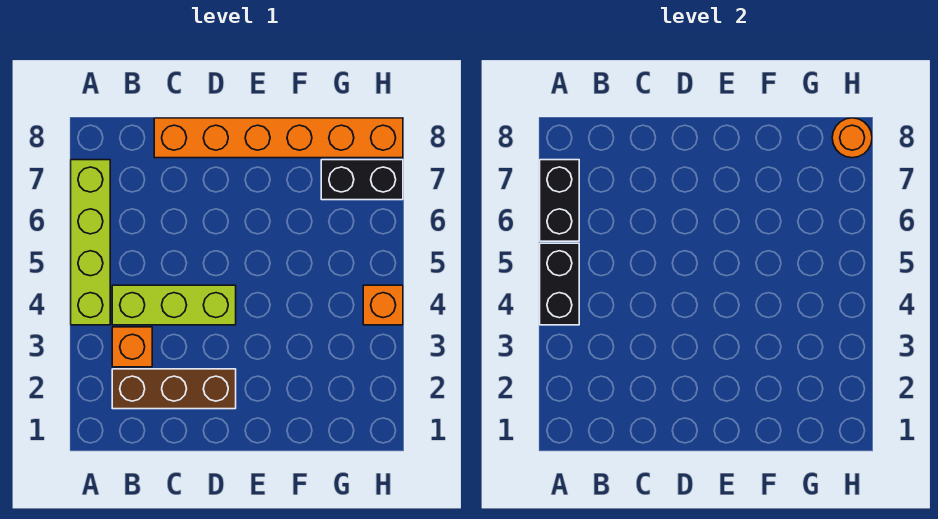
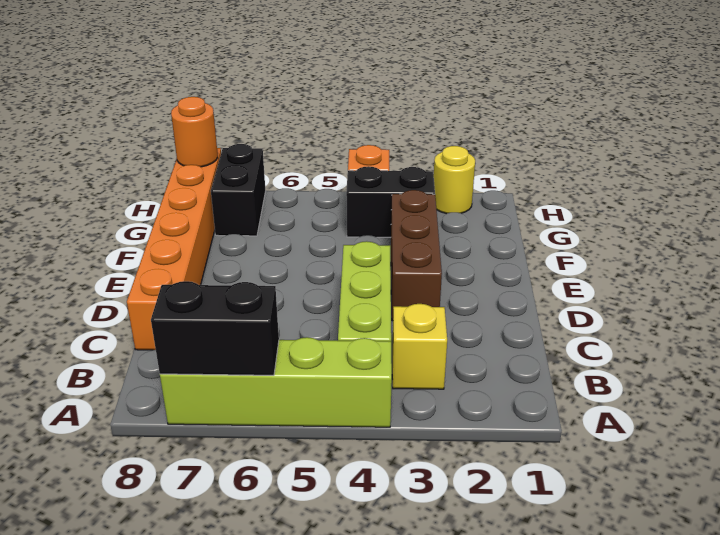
black 1x2 brick [540,243,579,325] -> black 1x2 brick moved to [346,166,435,237]
brown 1x3 brick [112,369,236,409] -> brown 1x3 brick moved to [391,190,442,321]
orange 1x1 brick [112,327,152,367] -> yellow 1x1 brick [392,304,447,389]
none -> yellow 1x1 round brick [434,146,475,214]

